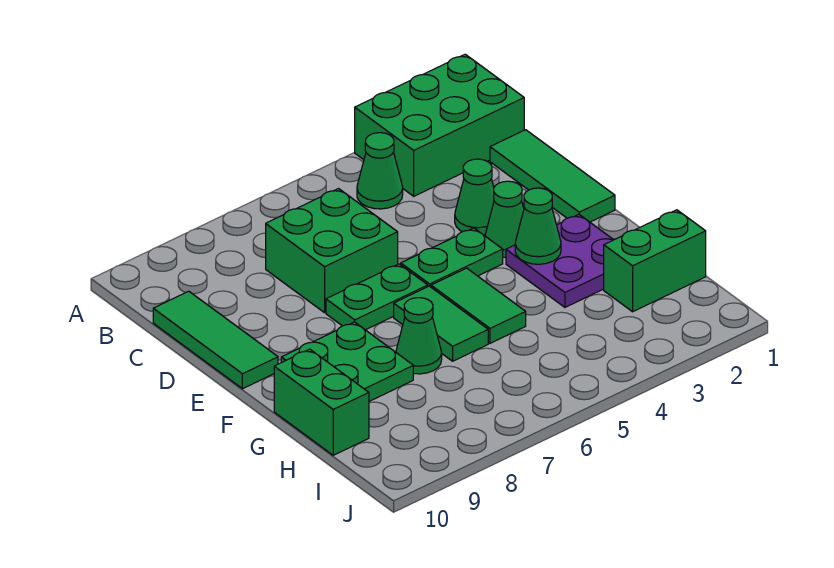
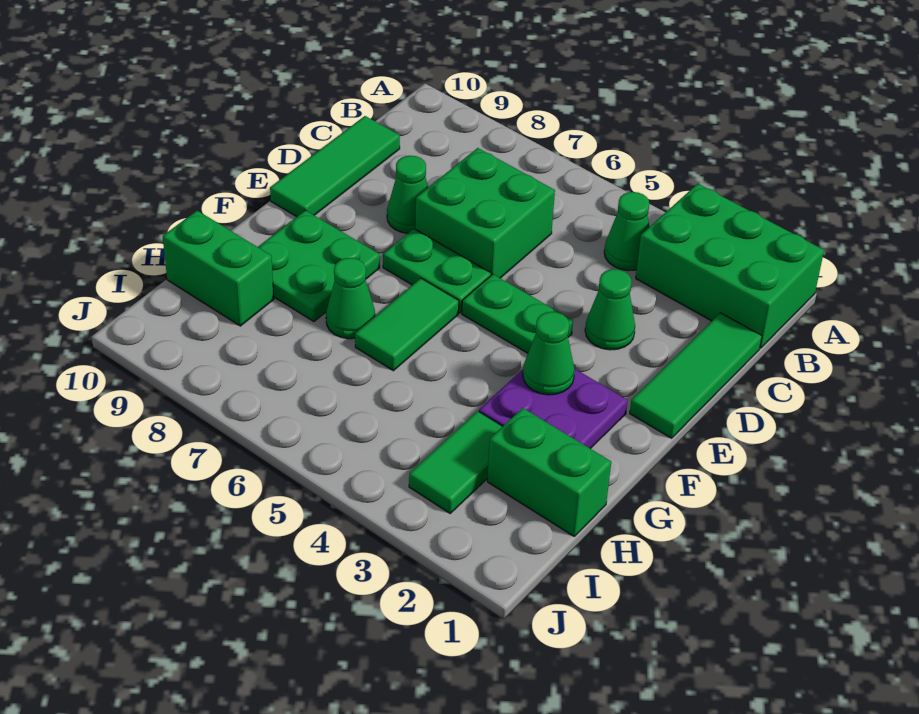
green 1x1 cone [485,181,524,257] -> green 1x1 cone moved to [387,156,428,233]
green 1x2 tile [431,268,526,343] -> green 1x2 tile moved to [409,411,503,513]
green 1x2 brick [274,349,369,455] -> green 1x2 brick turned to [163,211,274,326]

